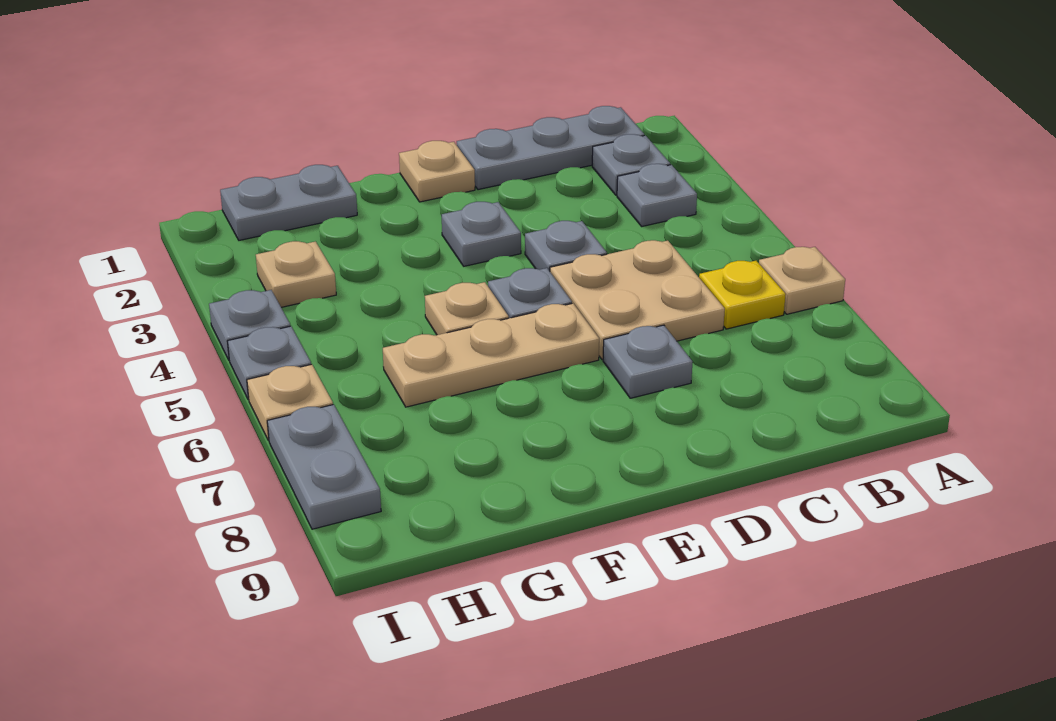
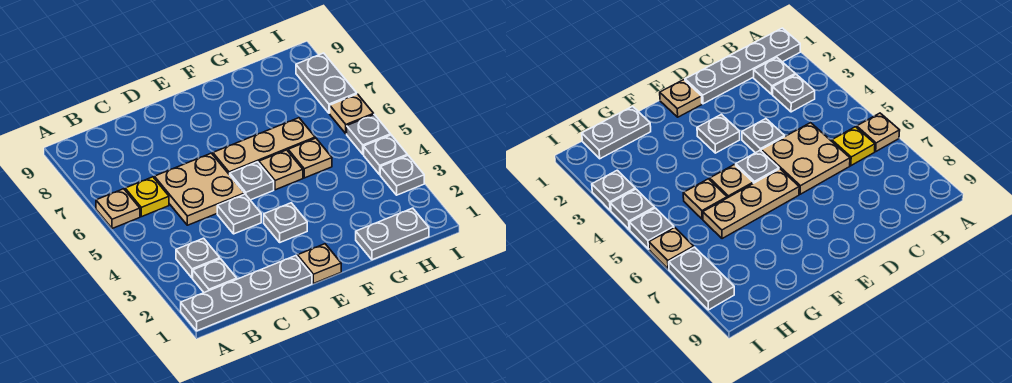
grey 1x3 plate [457,106,644,190] -> grey 1x4 plate [181,256,312,331]
grey 1x1 plate [603,325,693,398] -> grey 1x1 plate moved to [380,155,424,195]
tan 1x1 plate [256,241,336,307] -> tan 1x1 plate moved to [288,138,332,178]

